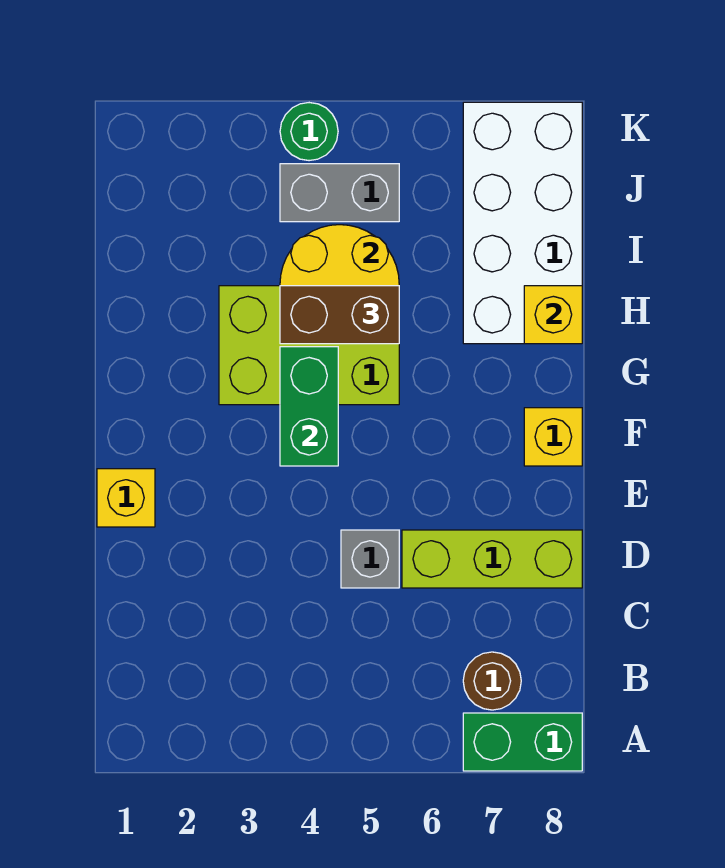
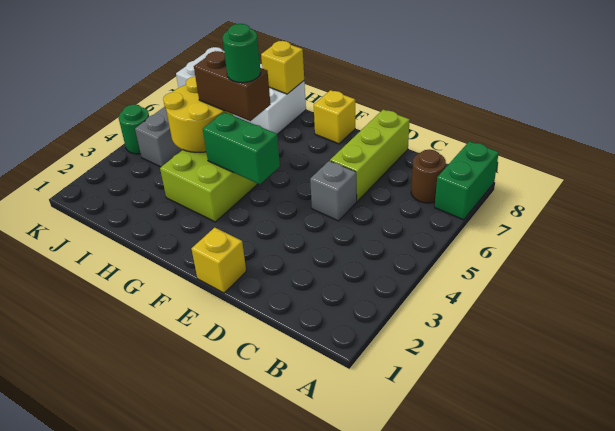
none -> green 1x1 round brick [222,24,261,83]
brown 1x2 brick [280,286,399,344] -> brown 1x2 brick turned to [194,51,271,121]

